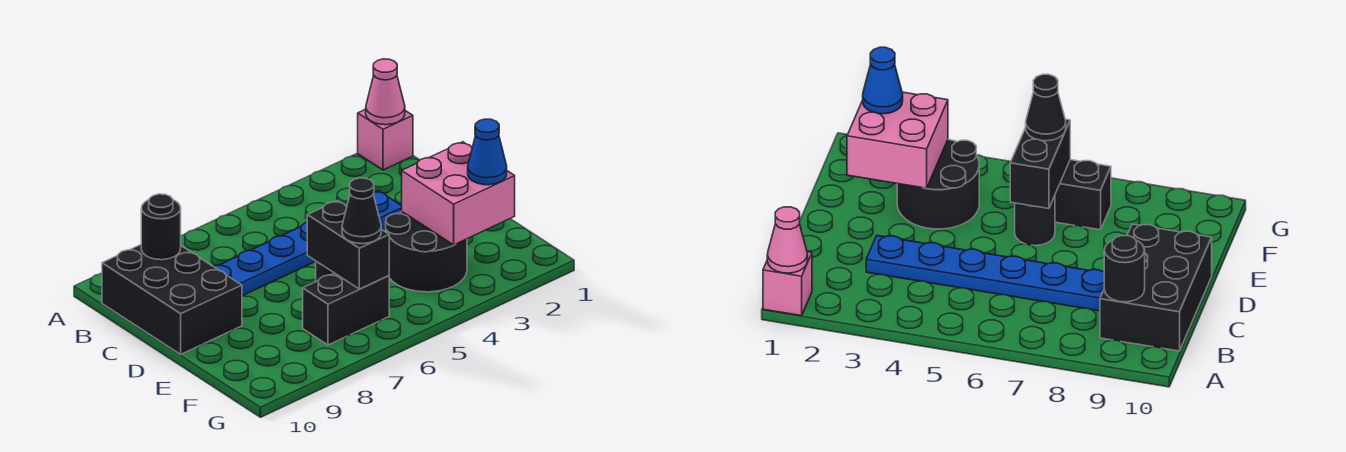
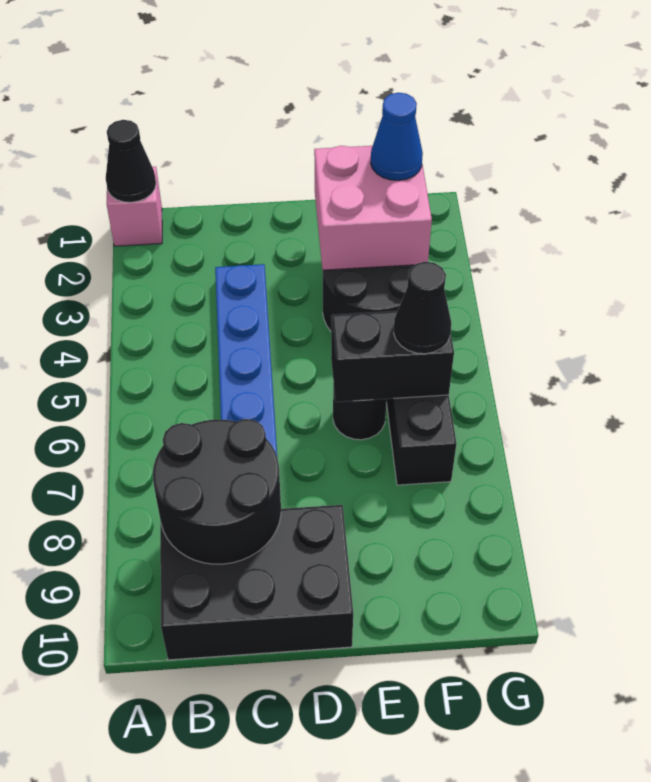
pink 1x1 cone [366,59,405,125] -> black 1x1 cone [106,120,156,202]
black 1x1 round brick [141,194,181,260] -> black 2x2 round brick [153,419,281,564]

